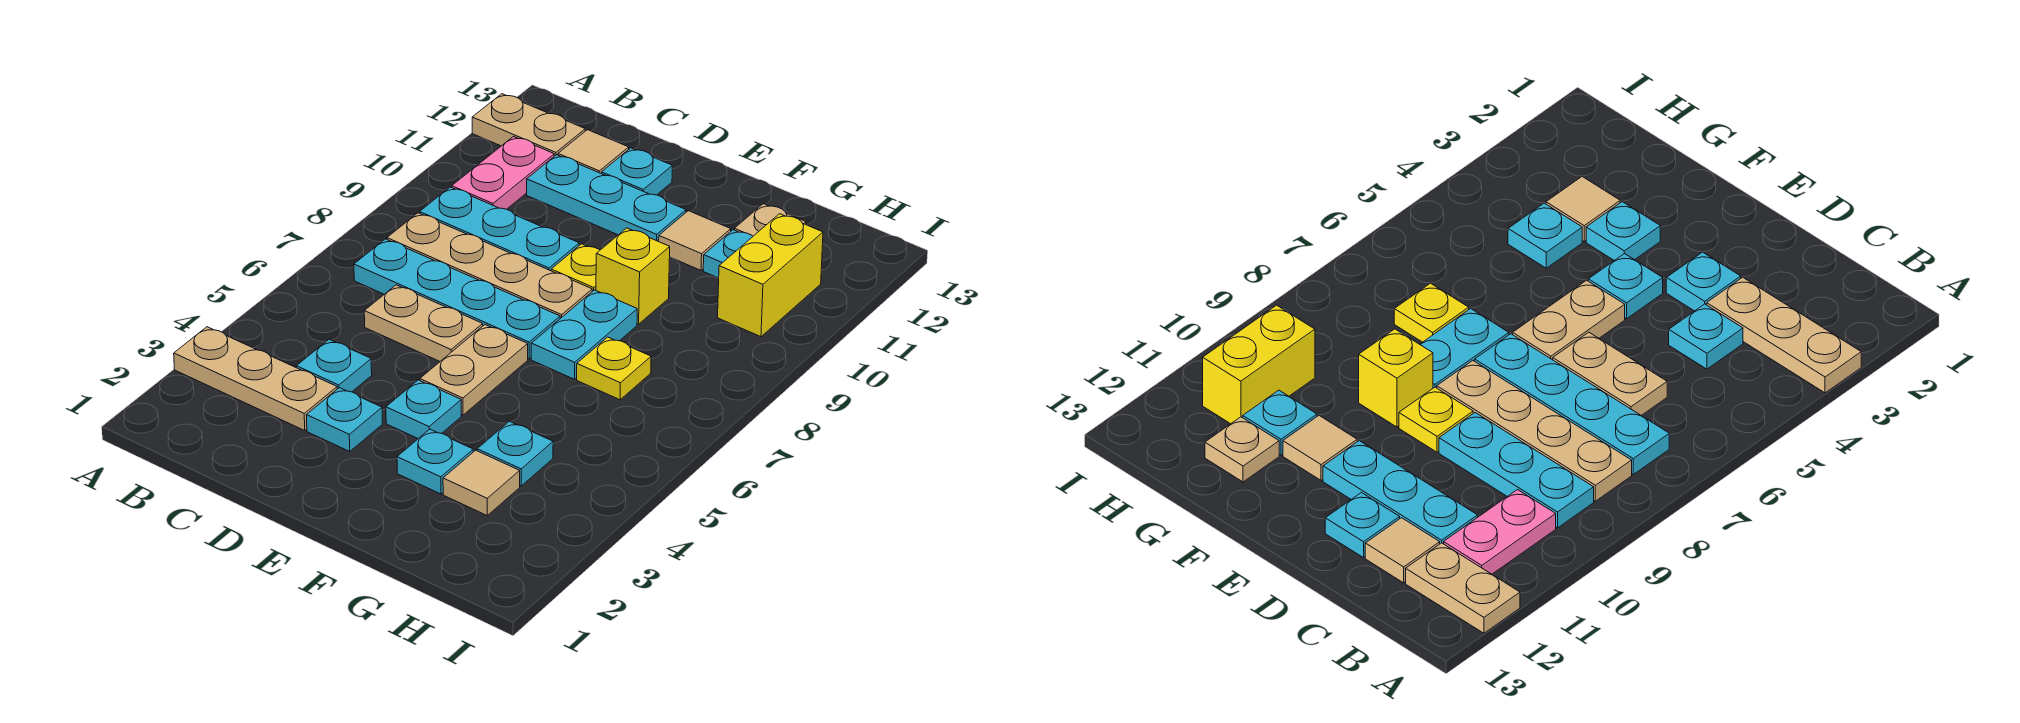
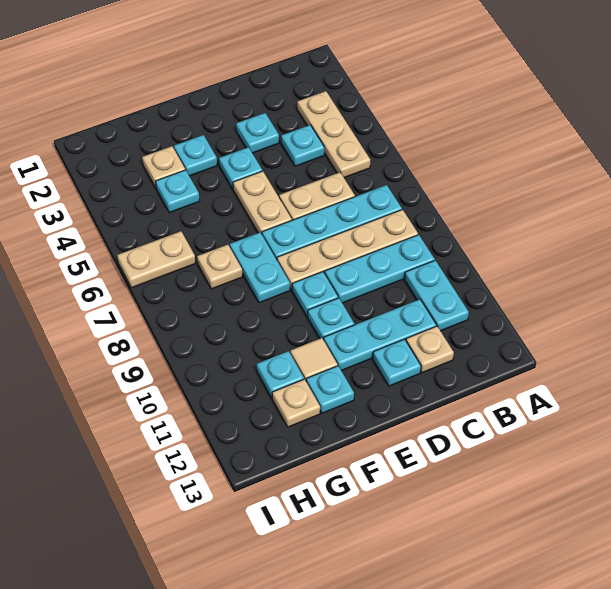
tan 1x3 plate [174,327,337,430] -> tan 1x3 plate turned to [297,91,370,178]
tan 1x2 plate [472,94,585,156] -> tan 1x2 plate moved to [117,231,195,288]
pink 1x2 plate [452,137,554,209] -> cyan 1x2 plate [405,260,469,331]
tan 1x1 tile [558,130,629,174] -> tan 1x1 plate [406,326,454,373]
yellow 1x1 plate [551,244,600,291] -> cyan 1x1 plate [292,272,338,317]
none -> cyan 1x1 plate [308,298,354,340]
yellow 1x1 brick [596,228,670,324] -> none
none -> cyan 1x1 plate [306,366,354,413]
tan 1x1 tile [443,450,520,515] -> tan 1x1 plate [142,146,185,188]
yellow 1x1 plate [577,337,651,400] -> tan 1x1 plate [197,245,242,289]
yellow 1x2 brick [718,214,823,337] -> none

